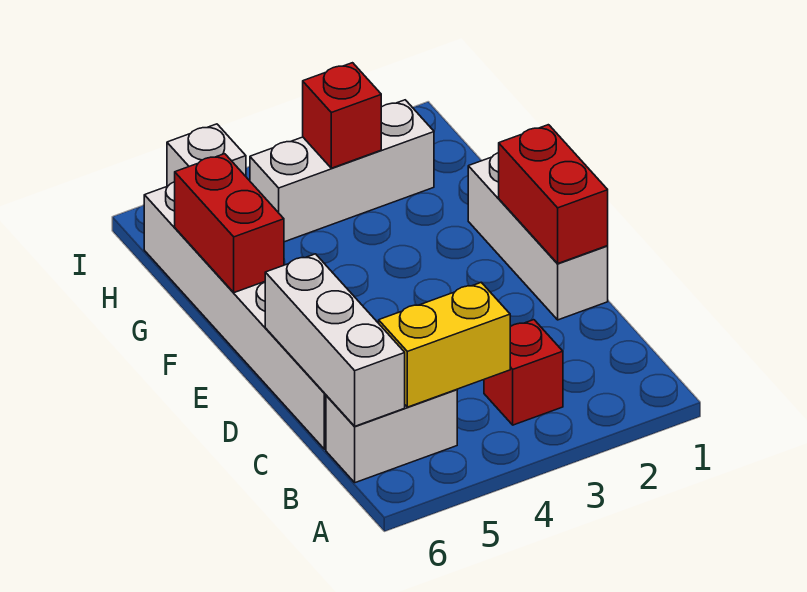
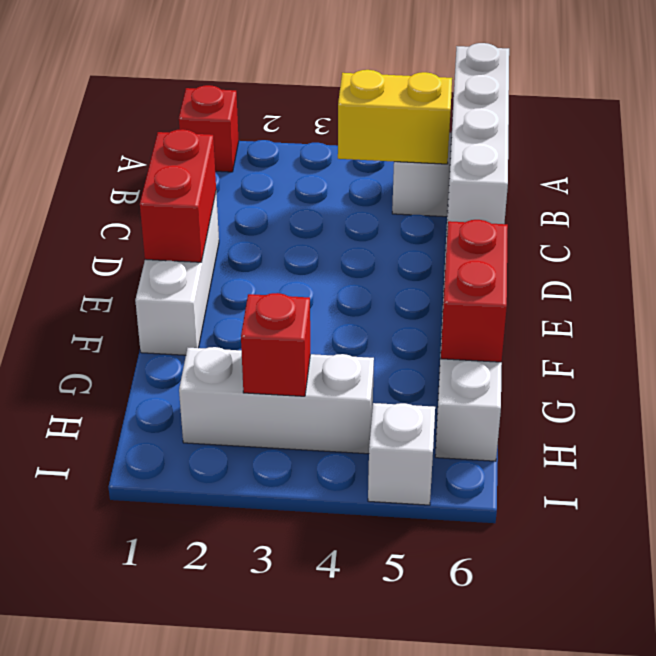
red 1x1 brick [484,320,563,425] -> red 1x1 brick moved to [179,85,239,172]
white 1x3 brick [265,254,405,426] -> white 1x4 brick [447,43,509,231]

